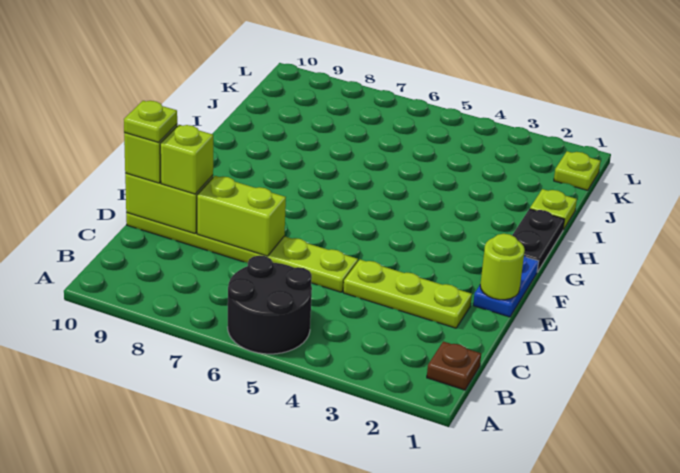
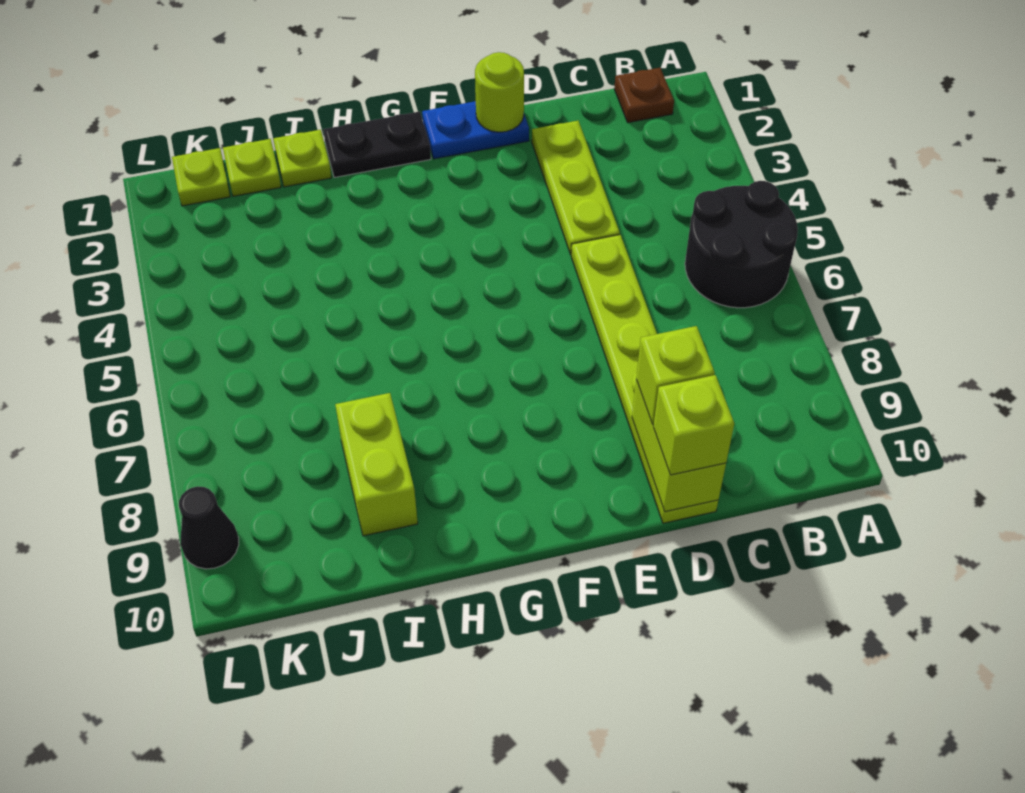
lime 1x2 brick [197,176,286,256] -> lime 1x2 brick moved to [335,393,418,536]
lime 1x1 plate [124,101,177,142] -> lime 1x1 plate moved to [223,139,281,196]
none -> black 1x1 cone [179,486,239,569]

